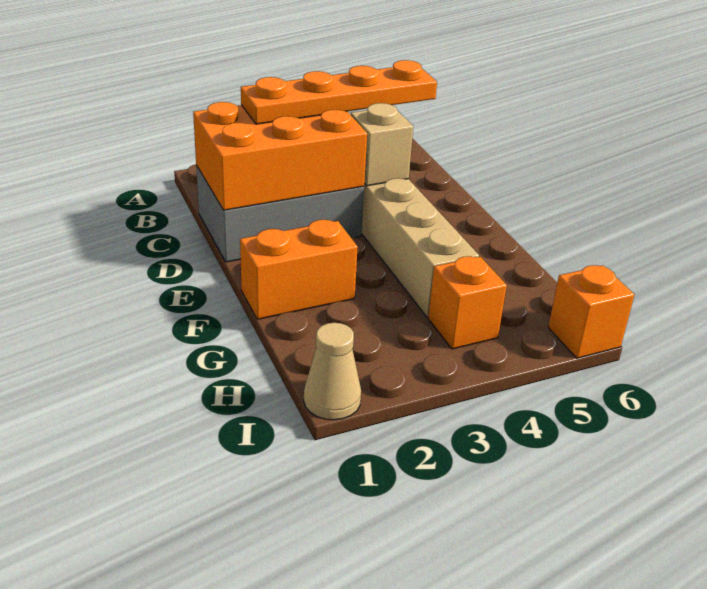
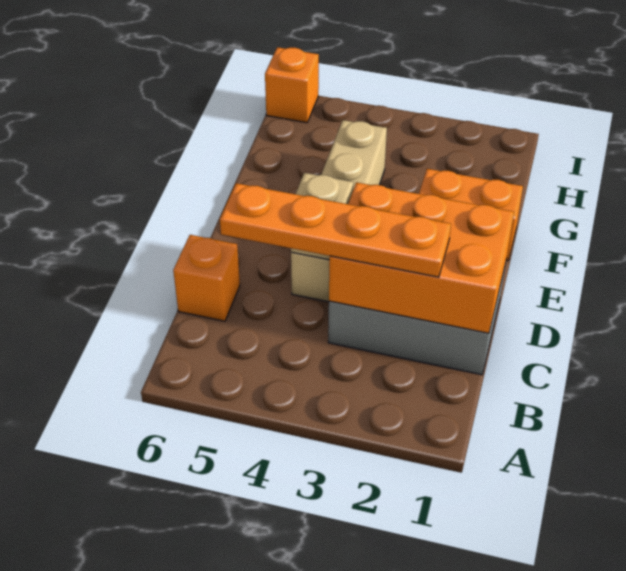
orange 1x1 brick [428,256,507,349] -> orange 1x1 brick moved to [173,235,240,321]
tan 1x1 cone [304,323,361,420] -> none

